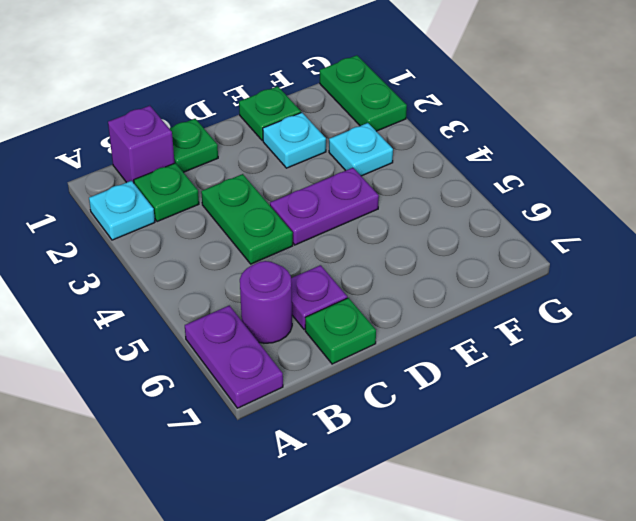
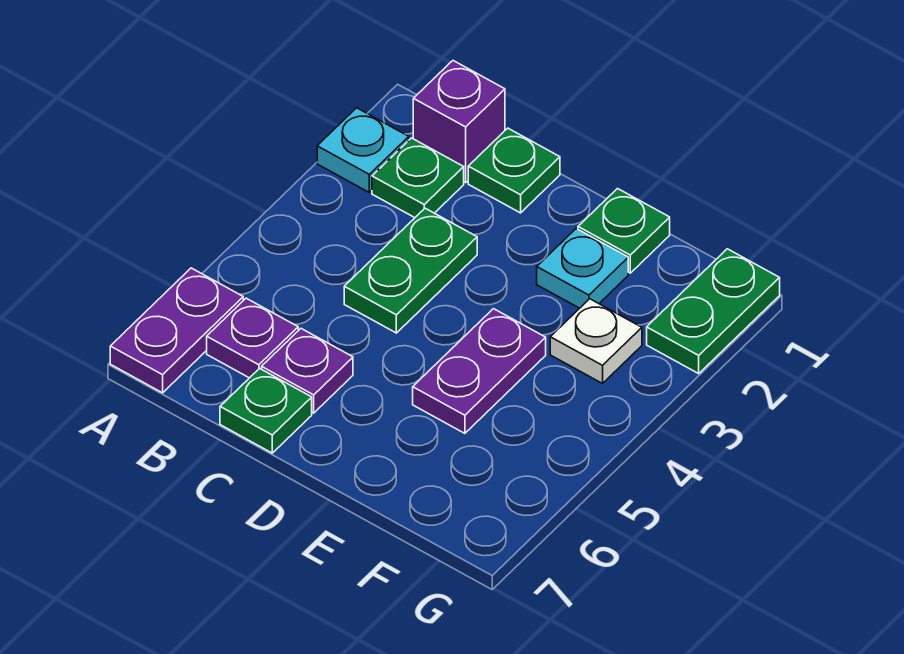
purple 1x1 round brick [240,261,292,343] -> purple 1x1 plate [207,298,298,378]
purple 1x2 plate [270,168,379,245] -> purple 1x2 plate turned to [413,309,546,433]
cyan 1x1 plate [329,123,393,176] -> white 1x1 plate [550,299,642,384]

